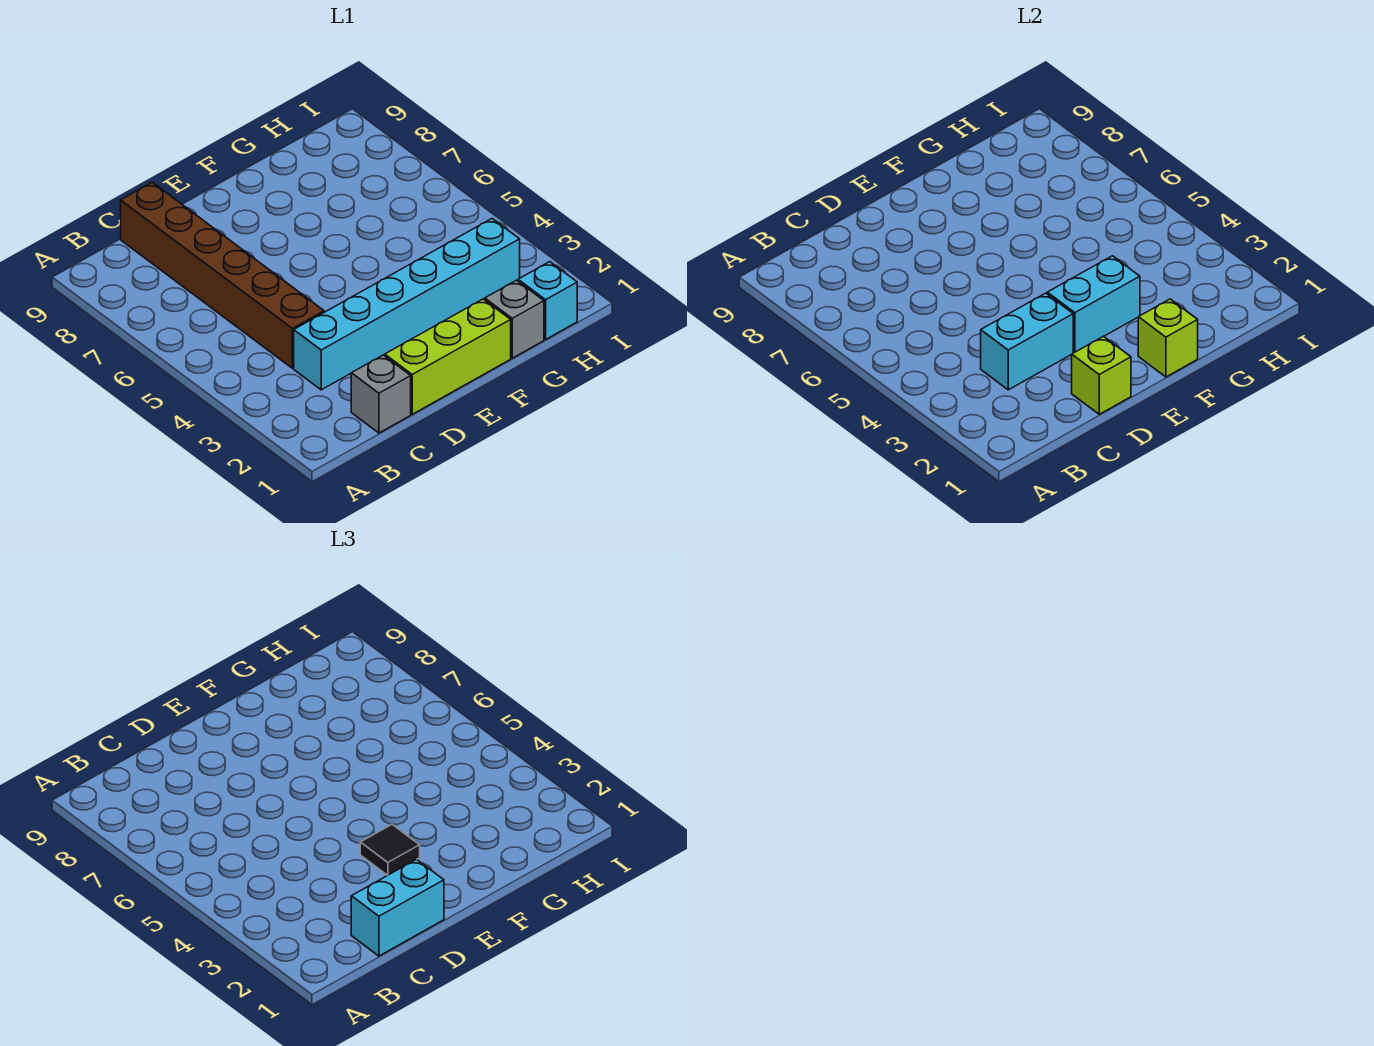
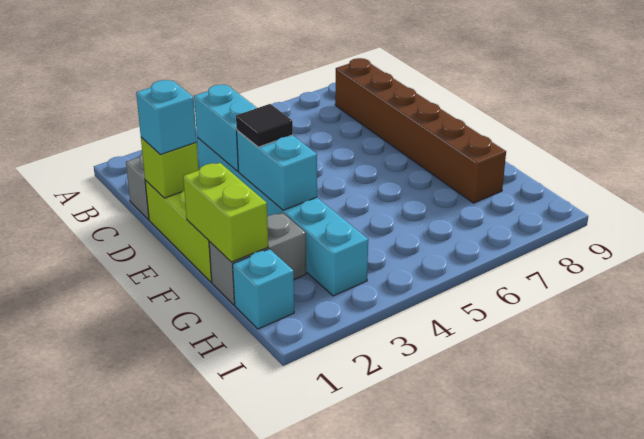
cyan 1x2 brick [351,859,444,956] -> cyan 1x1 brick [136,80,197,155]
brown 1x6 brick [121,182,324,368] -> brown 1x6 brick turned to [335,58,506,203]
lime 1x1 brick [1138,299,1198,377] -> lime 1x2 brick [183,163,268,262]
grey 1x1 brick [485,280,544,358] -> grey 1x2 brick [209,213,306,305]

